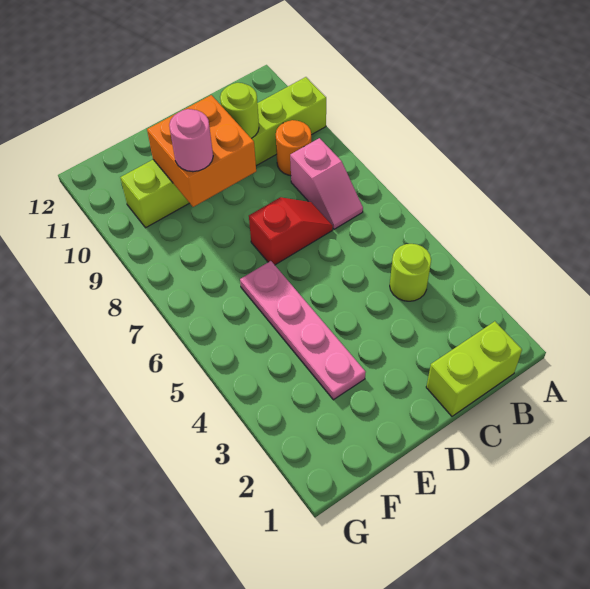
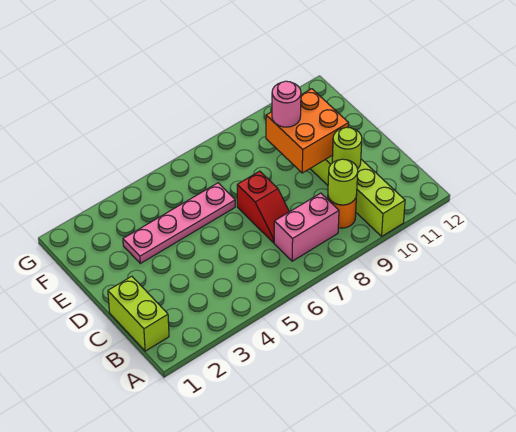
lime 1x1 round brick [390,244,431,301] -> lime 1x1 round brick moved to [328,159,358,205]
pink 1x2 slope [290,138,363,229] -> pink 1x2 brick [274,193,339,261]

